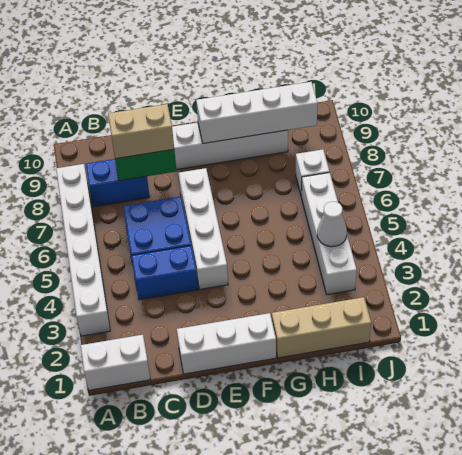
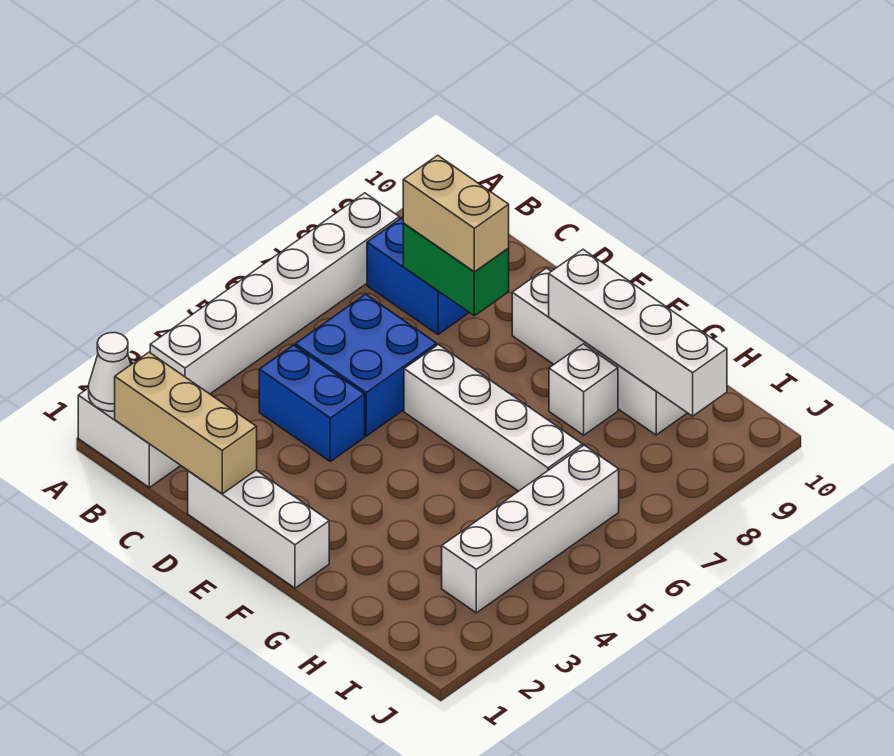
white 1x4 brick [178,168,228,289] -> white 1x4 brick turned to [404,345,582,491]
tan 1x3 brick [272,297,371,358] -> tan 1x3 brick moved to [115,352,257,494]
white 1x1 cone [317,202,347,247] -> white 1x1 cone moved to [89,333,131,411]
white 1x1 brick [296,149,330,195] -> white 1x1 brick moved to [549,344,618,435]

